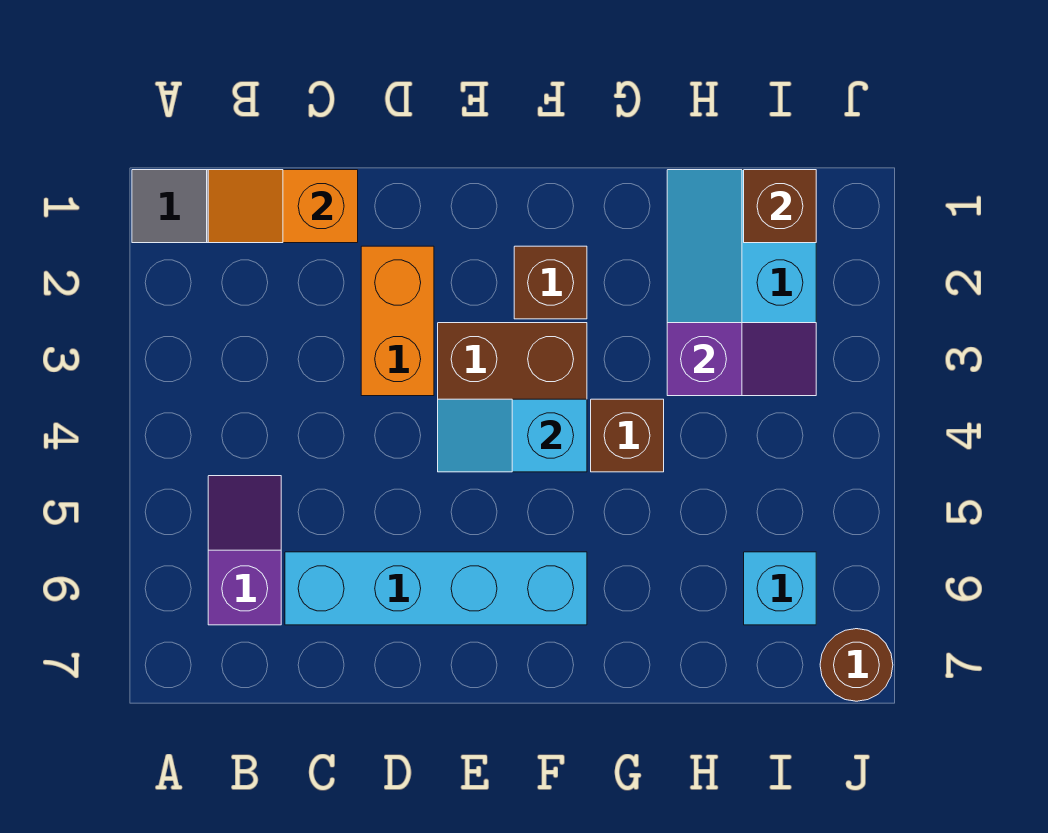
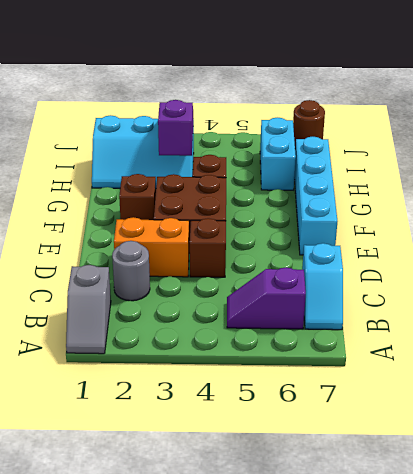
orange 1x2 slope [208,170,358,243] -> none
none -> grey 1x1 round brick [112,241,150,301]
cyan 1x4 brick [285,552,587,625] -> cyan 1x4 brick moved to [294,137,337,255]
cyan 1x2 slope [438,399,587,472] -> cyan 1x2 slope moved to [302,243,343,330]
brown 1x1 brick [744,170,816,243] -> brown 1x1 brick moved to [190,218,226,277]
cyan 1x1 brick [744,552,816,625] -> cyan 1x2 brick [260,118,296,190]

